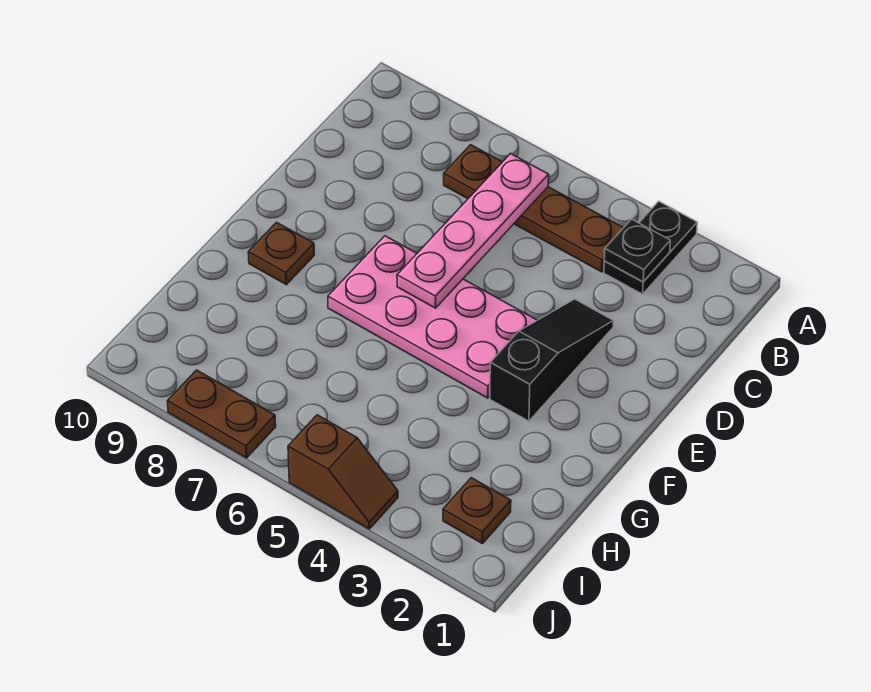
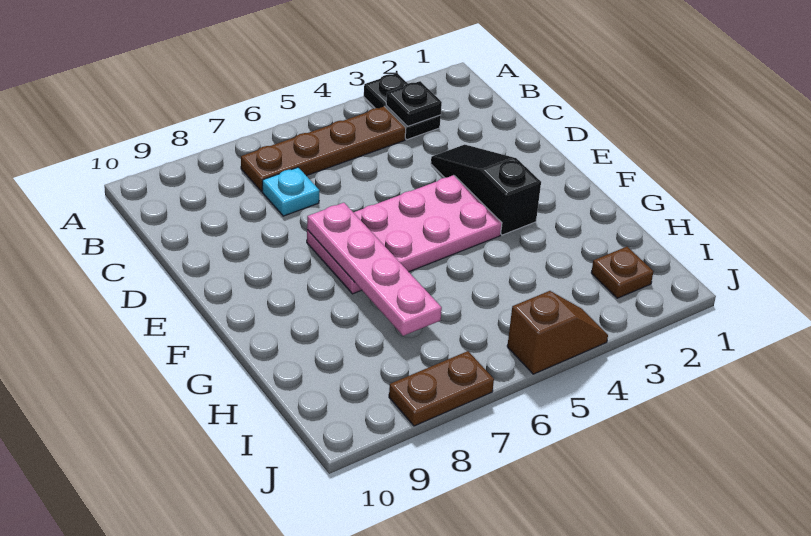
pink 1x4 plate [397,154,549,308] -> pink 1x4 plate moved to [307,203,442,336]
none -> cyan 1x1 plate [262,167,319,216]
brown 1x1 plate [248,222,314,285] -> none

